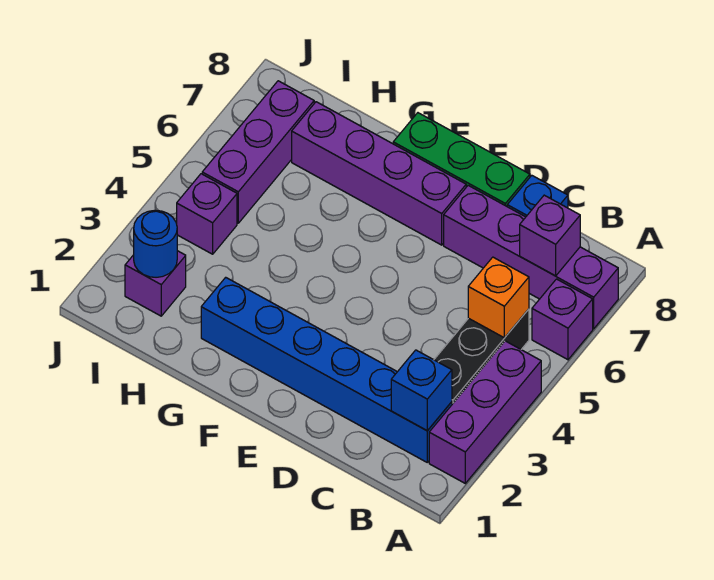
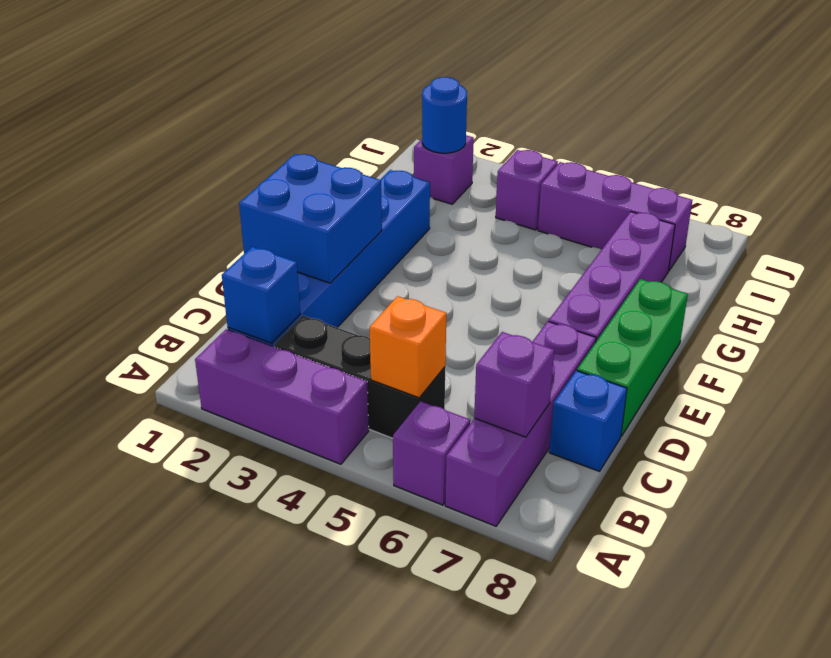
none -> blue 2x2 brick [239,154,382,283]

